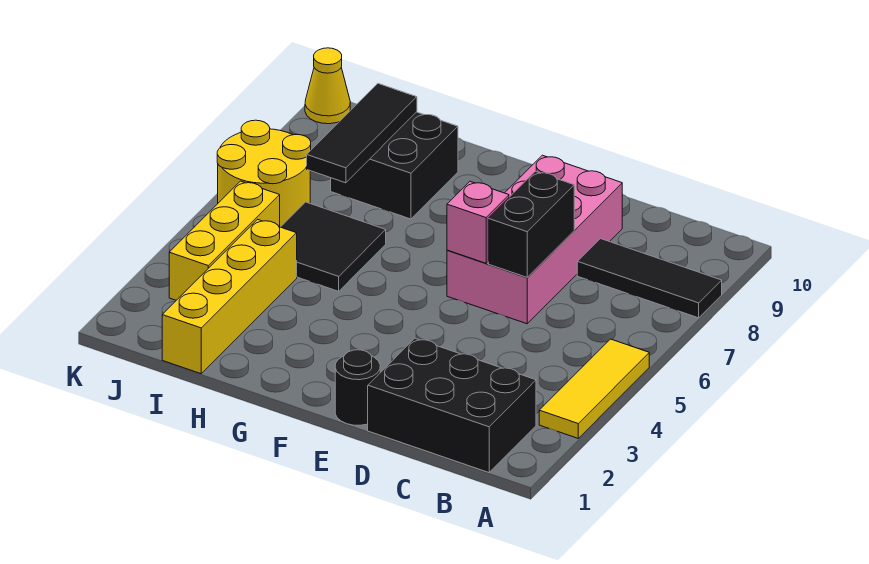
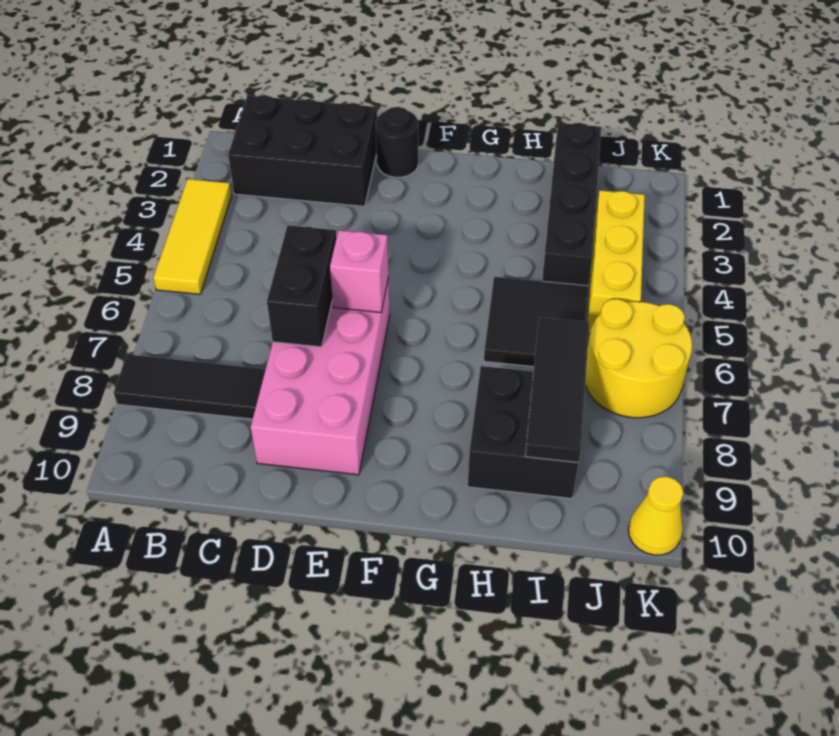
yellow 1x4 brick [162,219,297,374] -> black 1x4 brick [542,123,601,286]

